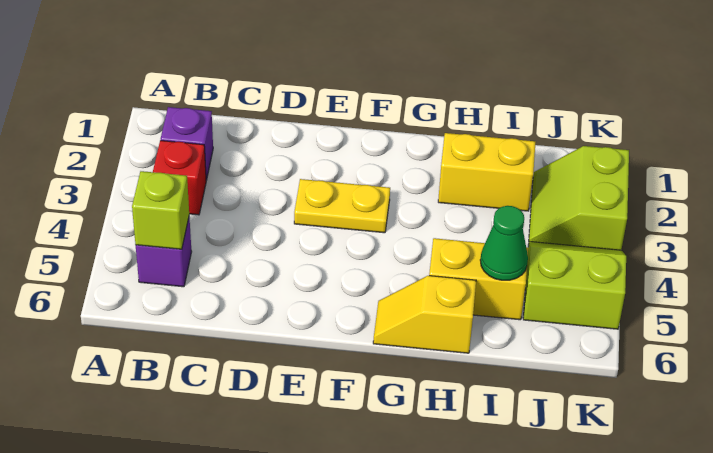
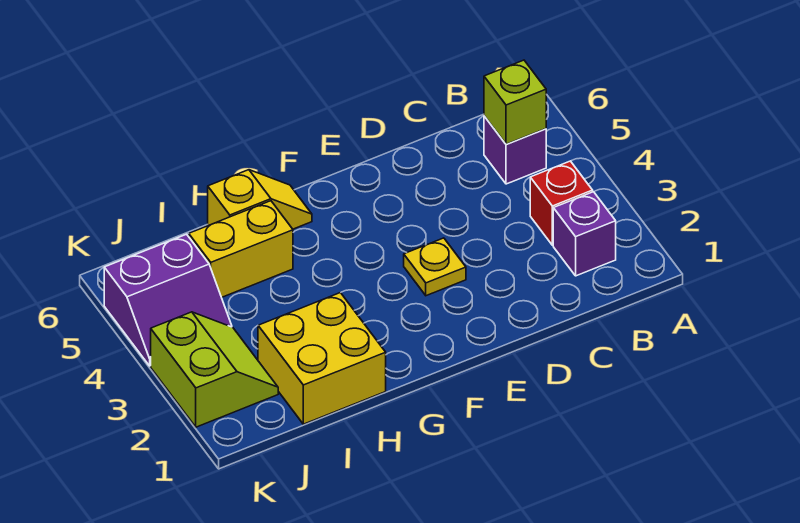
yellow 1x2 plate [294,179,390,233] -> yellow 1x1 plate [404,238,466,296]
yellow 1x2 brick [438,133,536,211] -> yellow 2x2 brick [258,293,386,424]
green 1x1 cone [480,206,528,280] -> none
lime 2x2 slope [523,242,626,329] -> purple 2x2 slope [104,234,232,366]

